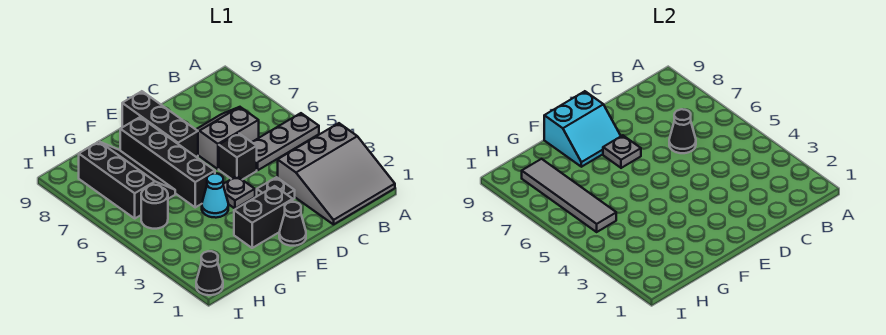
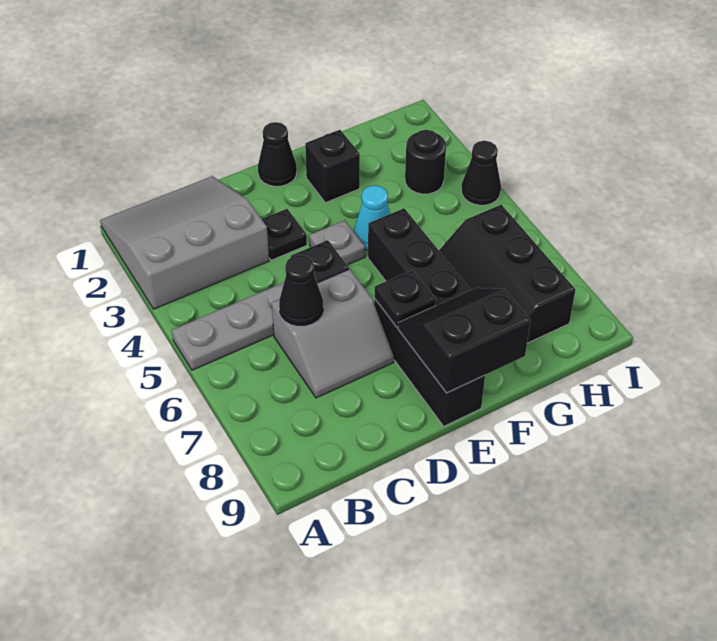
black 1x2 brick [234,186,293,248] -> black 1x1 brick [305,130,360,203]
grey 1x1 plate [603,135,641,168] -> black 1x1 plate [375,270,436,327]
cyan 2x2 slope [544,91,621,167] -> black 2x2 slope [398,288,530,393]
black 1x1 round brick [141,185,168,229] -> black 1x1 round brick moved to [405,130,446,194]
grey 1x4 tile [522,159,616,232] -> none
black 1x1 cone [196,251,223,295] -> black 1x1 cone moved to [461,141,501,205]

